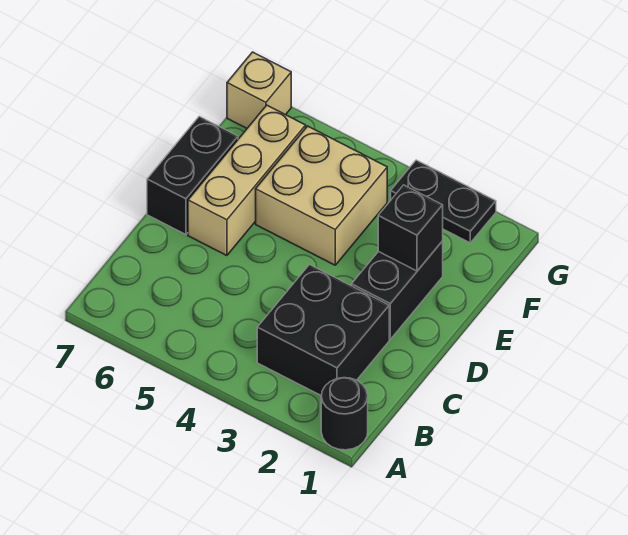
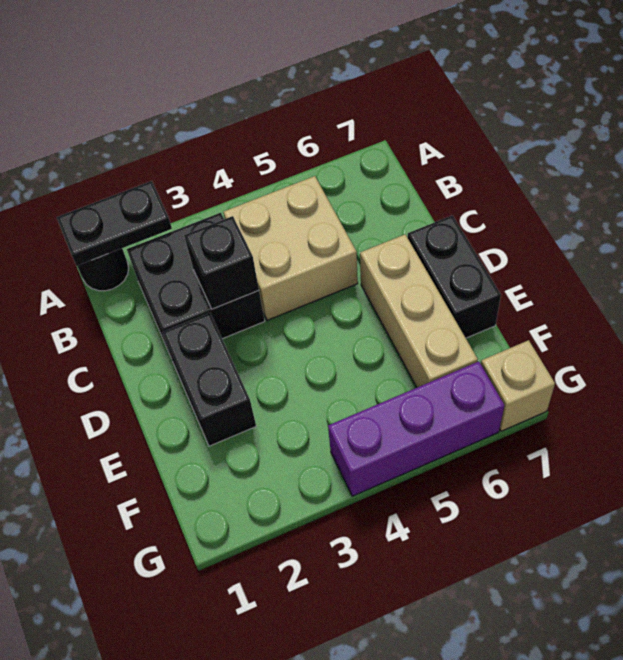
black 1x1 brick [378,185,443,271] -> black 1x1 brick moved to [184,216,259,309]
tan 2x2 brick [256,126,387,265] -> tan 2x2 brick moved to [224,176,358,320]
black 1x2 plate [391,160,496,243] -> black 1x2 plate moved to [57,181,172,266]
none -> purple 1x3 brick [328,362,504,496]

